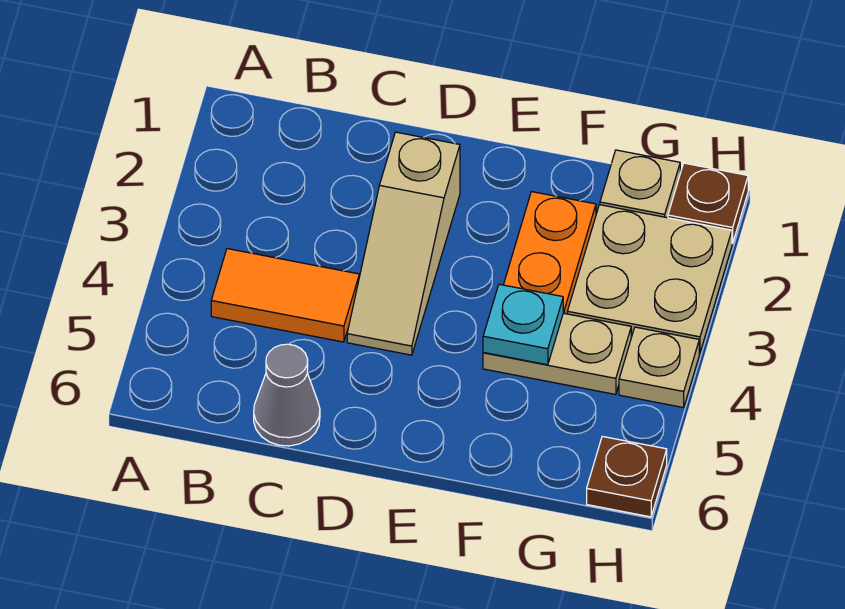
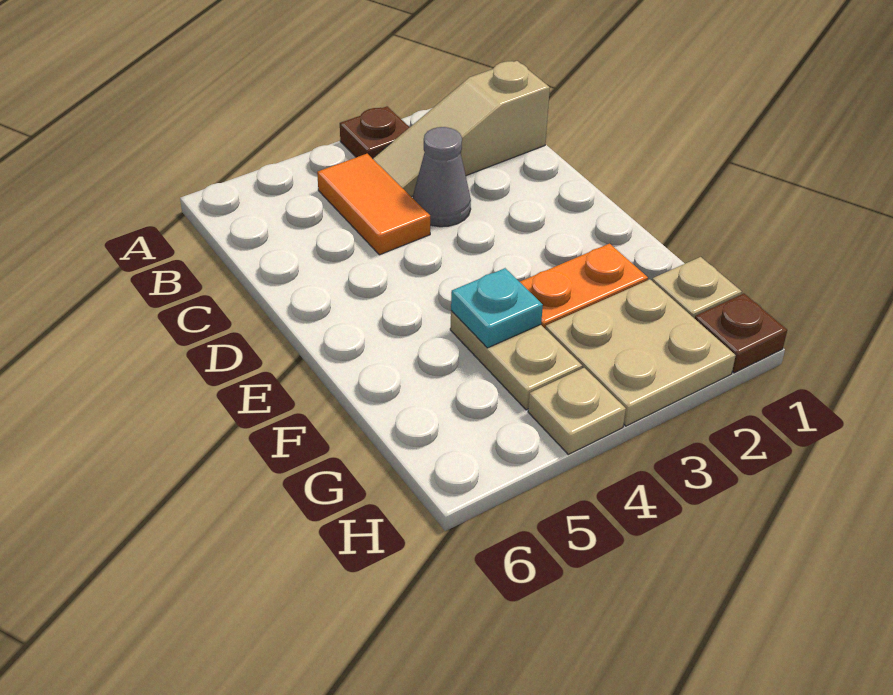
grey 1x1 cone [254,344,320,446] -> grey 1x1 cone moved to [413,127,471,227]
tan 1x3 slope [347,132,460,355] -> tan 1x3 slope moved to [373,61,550,197]
brown 1x1 plate [587,436,667,517] -> brown 1x1 plate moved to [340,106,410,159]

